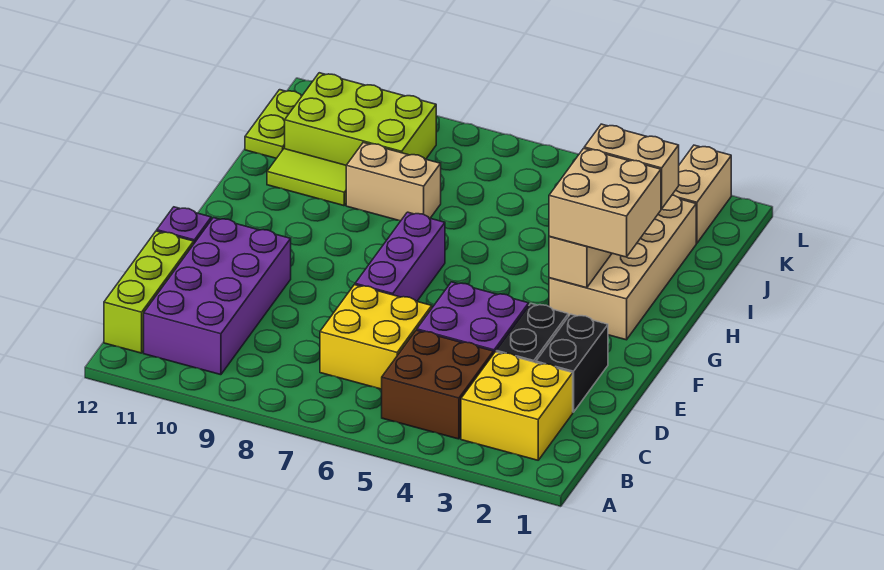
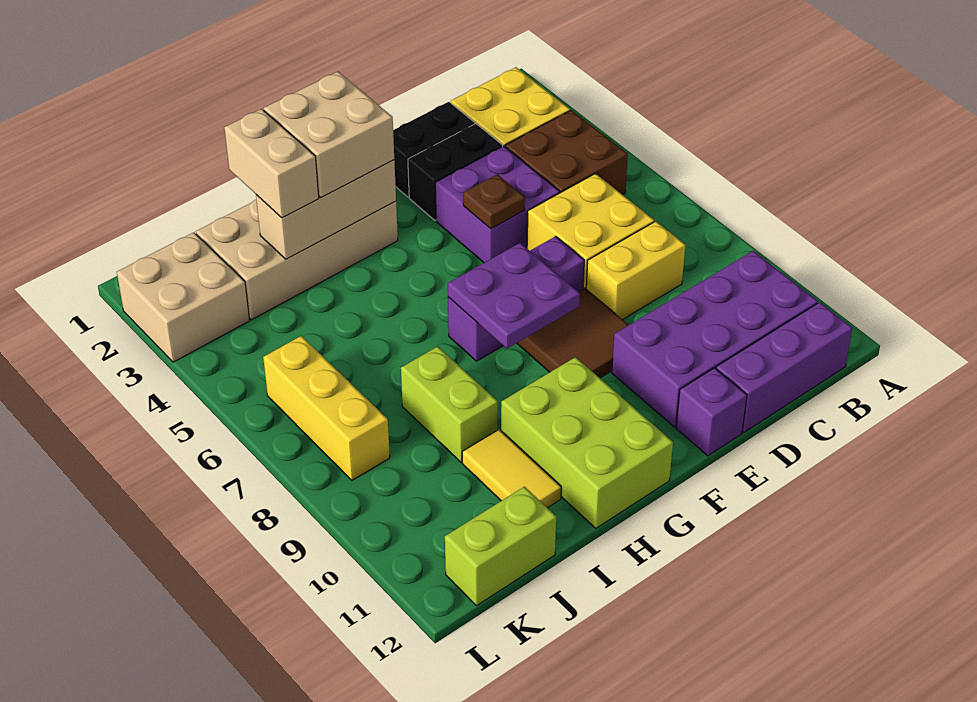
lime 1x3 brick [104,231,194,353] -> purple 1x3 brick [716,302,852,432]
none -> yellow 1x2 brick [586,221,685,320]
none -> brown 1x1 plate [463,174,525,229]
none -> brown 2x2 tile [517,288,628,378]
none -> purple 2x2 plate [448,243,580,349]
tan 1x2 brick [346,143,441,221] -> lime 1x2 brick [401,346,498,462]
lime 1x2 tile [267,149,346,206] -> yellow 1x2 tile [462,429,561,508]
lime 2x3 brick [285,73,436,165] -> lime 2x3 brick moved to [501,357,673,528]
lime 1x2 plate [245,90,302,158] -> lime 1x2 brick [445,487,556,606]
tan 1x2 brick [672,145,731,243] -> tan 2x2 brick [117,232,250,362]
none -> yellow 1x3 brick [263,336,390,480]

